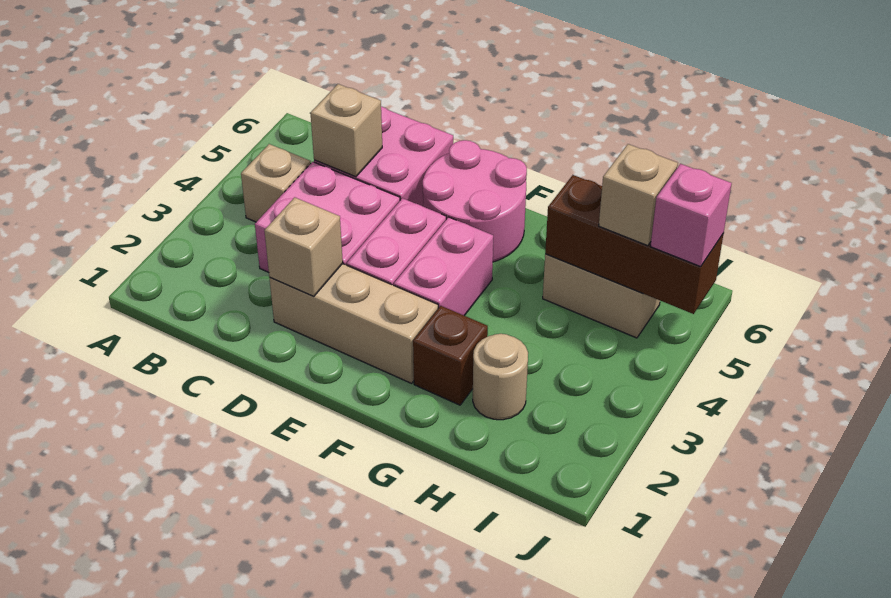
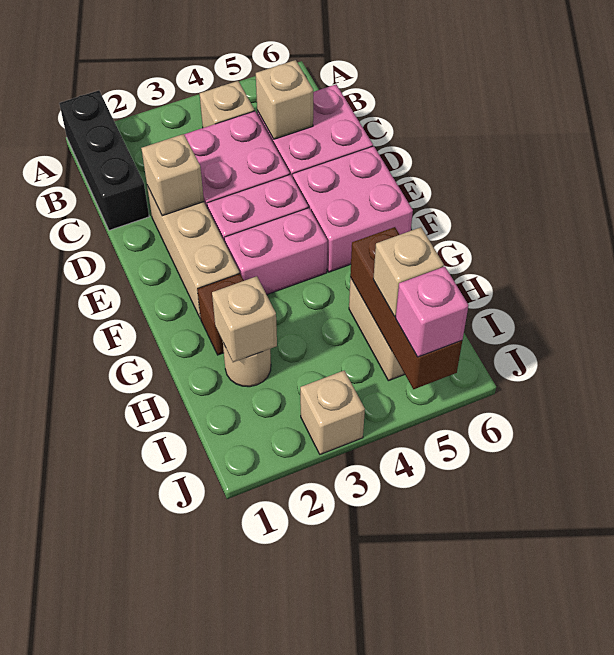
none -> black 1x3 brick [59,90,149,230]
pink 2x2 round brick [423,140,527,262] -> pink 2x2 brick [293,146,413,272]
none -> tan 1x1 brick [212,276,277,362]
none -> tan 1x1 brick [300,371,365,454]

